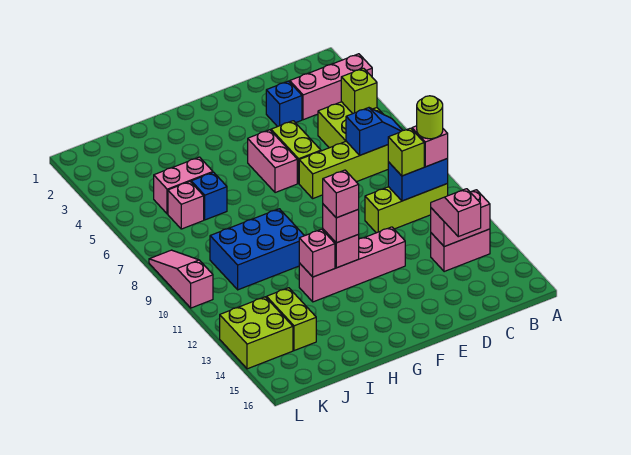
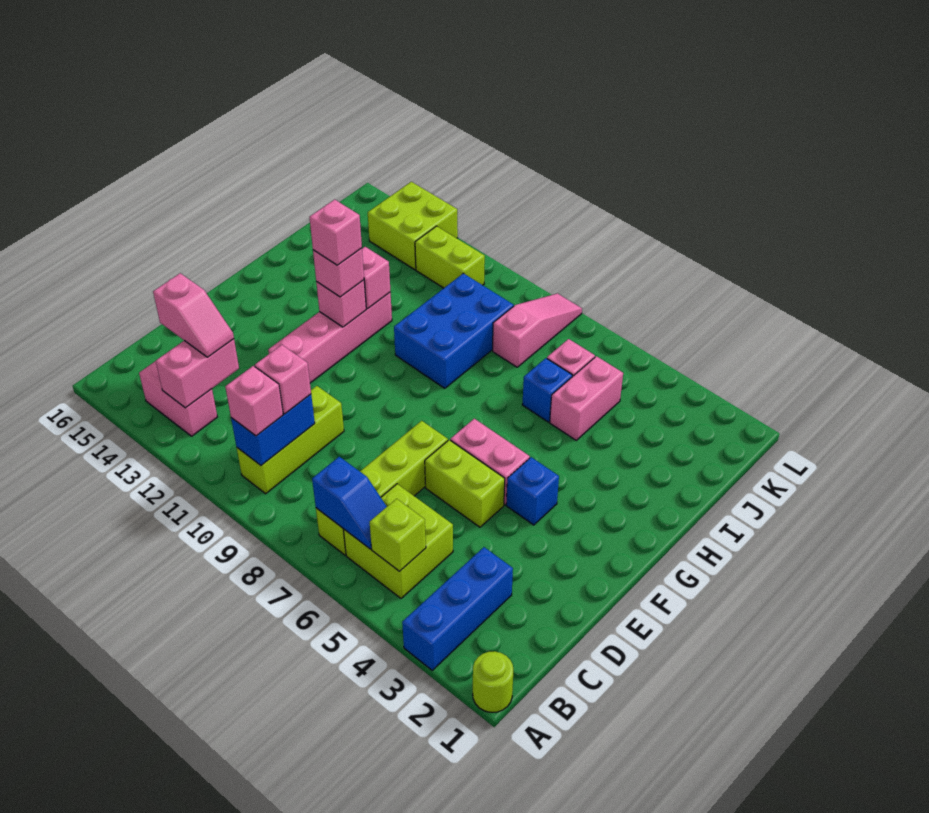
pink 1x3 brick [290,54,372,120] -> blue 1x3 brick [402,547,513,670]
blue 1x2 slope [346,108,403,155] -> blue 1x2 slope turned to [312,457,387,549]
lime 1x1 round brick [417,96,443,139] -> lime 1x1 round brick moved to [473,651,513,712]
pink 1x2 brick [431,229,490,272] -> pink 1x2 brick turned to [139,361,217,436]
lime 1x1 brick [388,128,424,176] -> pink 1x1 brick [255,345,311,414]
blue 1x1 brick [266,81,302,127] -> blue 1x1 brick moved to [506,457,559,525]
lime 1x2 brick [267,288,316,351] -> lime 1x2 brick moved to [415,226,485,288]
pink 1x3 slope [149,250,213,308] -> pink 1x3 slope turned to [493,293,582,367]

